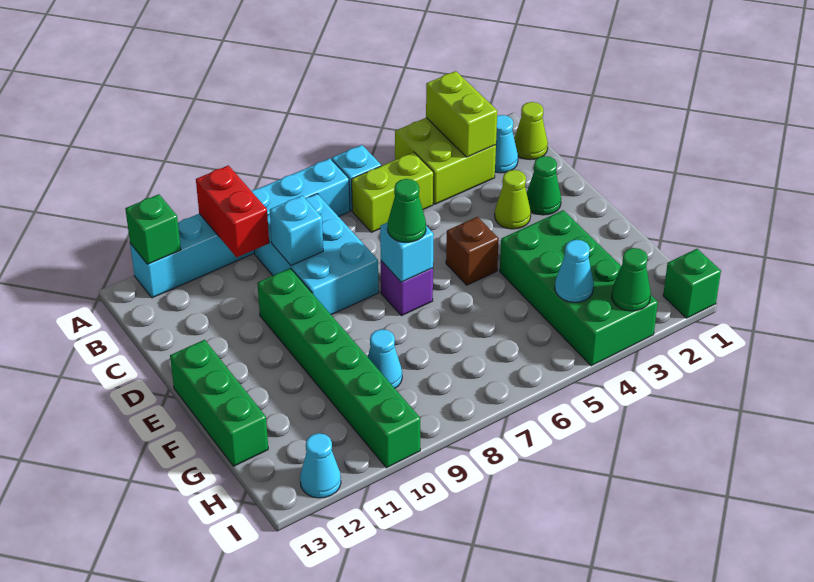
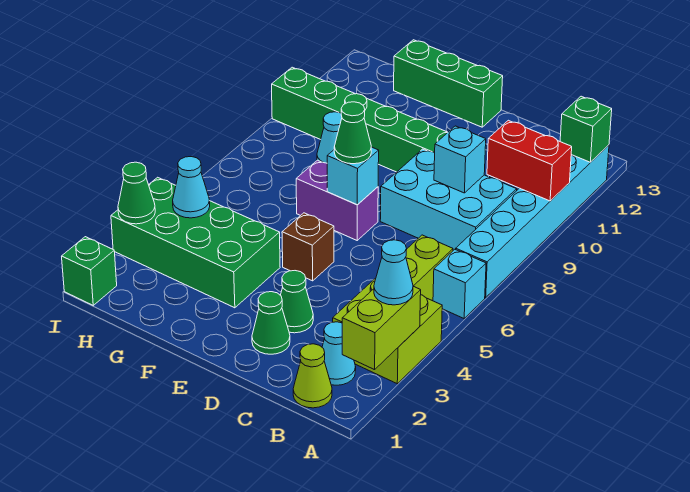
lime 1x2 brick [426,71,497,157] -> lime 1x2 brick turned to [342,286,421,370]
lime 1x1 cone [495,170,531,229] -> green 1x1 cone [281,271,313,333]
purple 1x1 brick [381,261,433,316] -> purple 1x2 brick [296,160,378,240]
cyan 1x1 cone [300,433,341,498] -> cyan 1x1 cone moved to [374,240,413,305]

